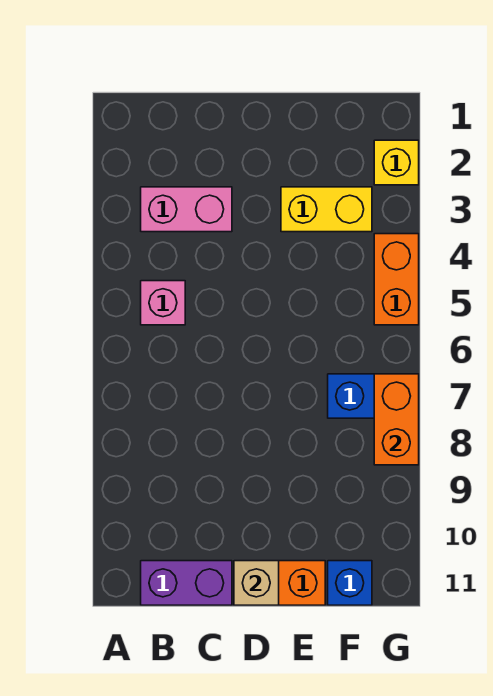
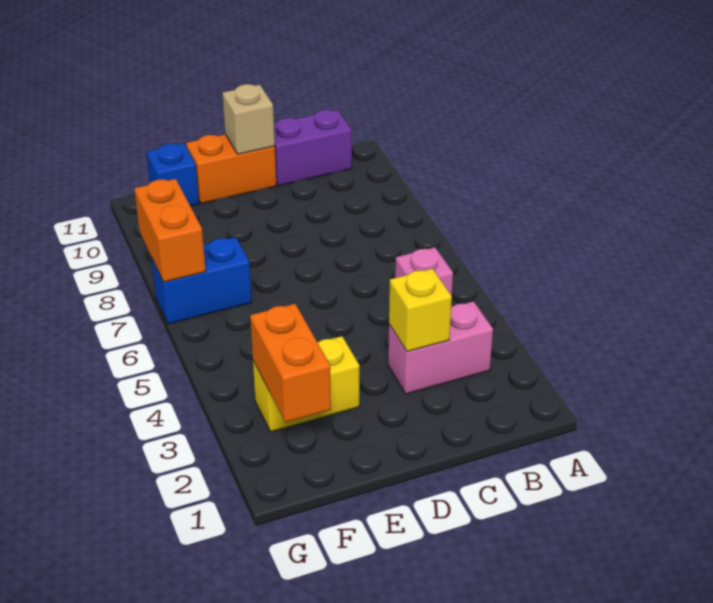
yellow 1x1 brick [374,140,419,185] -> yellow 1x1 brick moved to [389,269,452,352]
orange 1x2 brick [374,234,419,325] -> orange 1x2 brick moved to [250,304,331,422]

